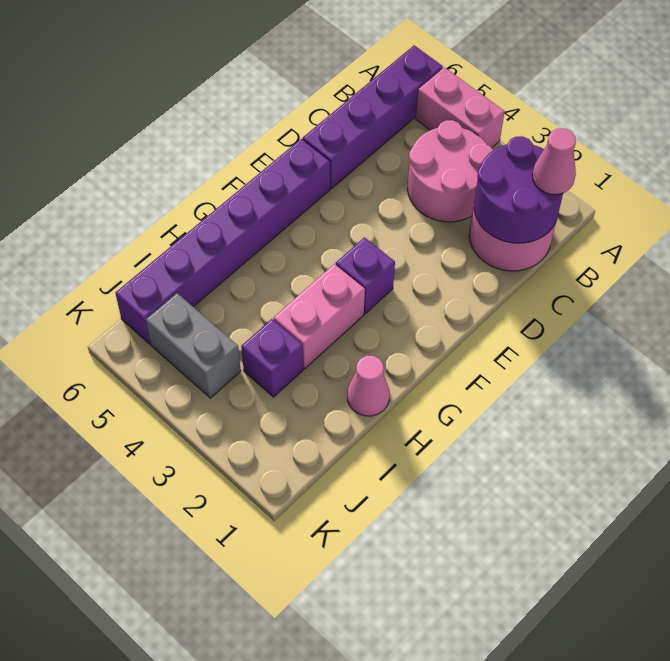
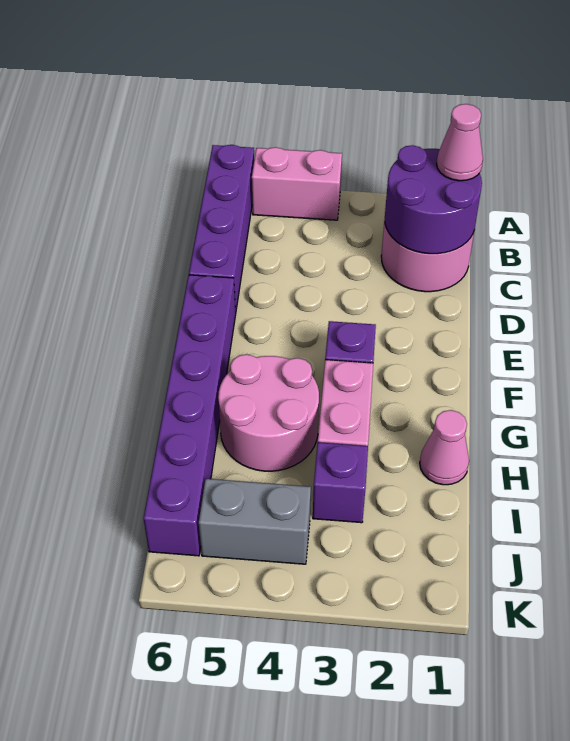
pink 2x2 round brick [408,120,493,222] -> pink 2x2 round brick moved to [218,354,319,471]

